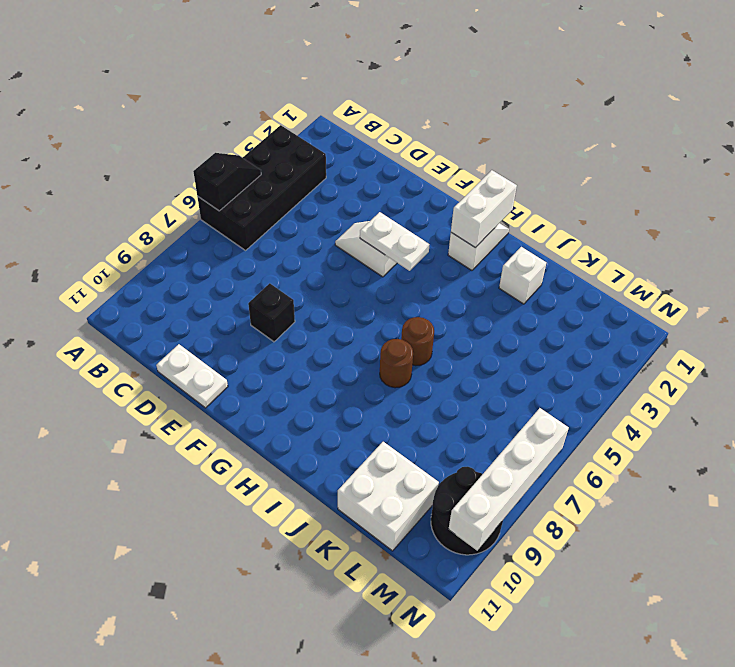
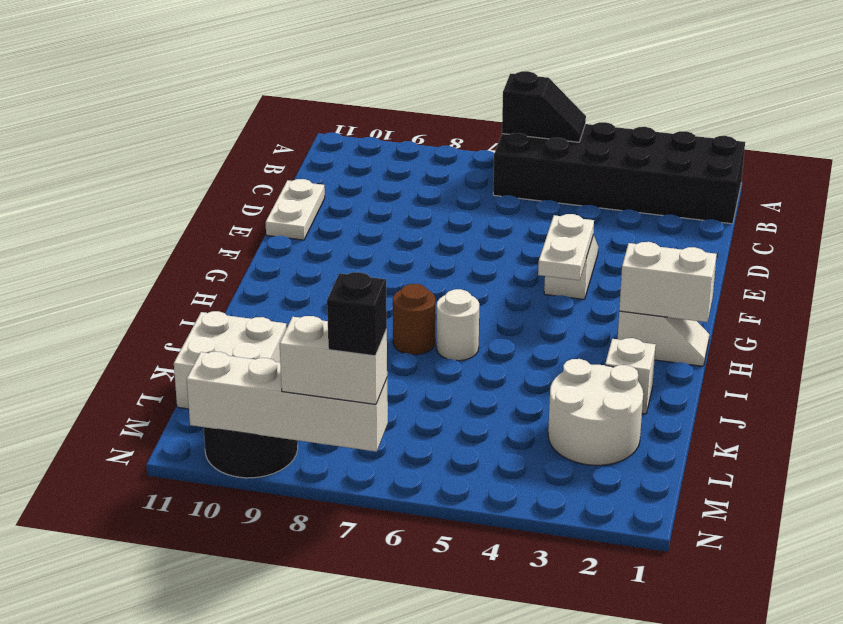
black 2x4 brick [197,125,326,250] -> black 2x6 brick [493,122,745,224]
black 1x1 brick [248,283,295,342] -> black 1x1 brick moved to [327,272,387,356]
brown 1x1 round brick [401,317,434,366] -> white 1x1 round brick [437,289,479,361]
none -> white 2x2 round brick [548,359,643,465]
none -> white 1x2 brick [280,316,387,404]

